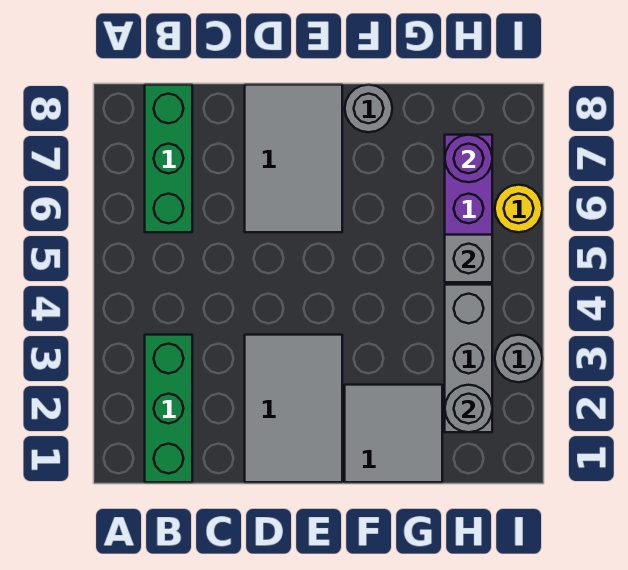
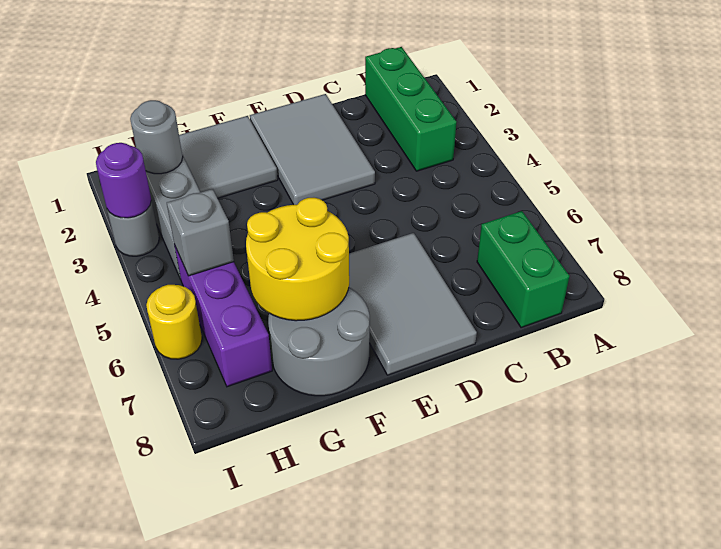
green 1x3 brick [145,85,192,232] -> green 1x2 brick [477,211,569,328]
none -> yellow 2x2 round brick [246,198,349,321]
grey 1x1 round brick [345,85,392,132] -> grey 2x2 round brick [268,288,370,396]
purple 1x1 round brick [445,135,492,182] -> purple 1x1 round brick moved to [96,143,152,218]

